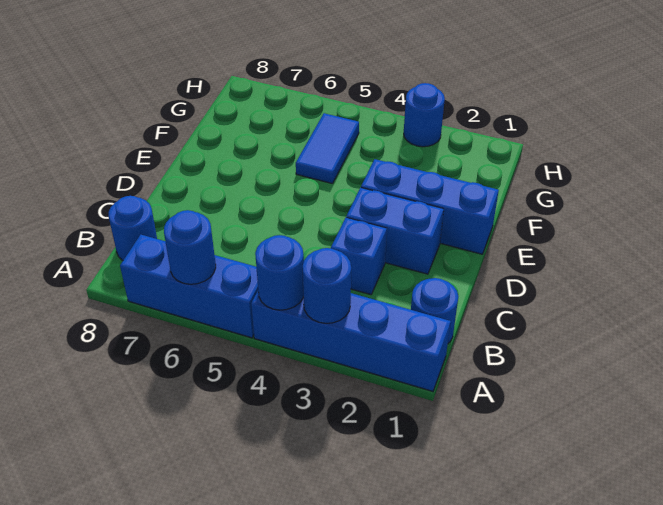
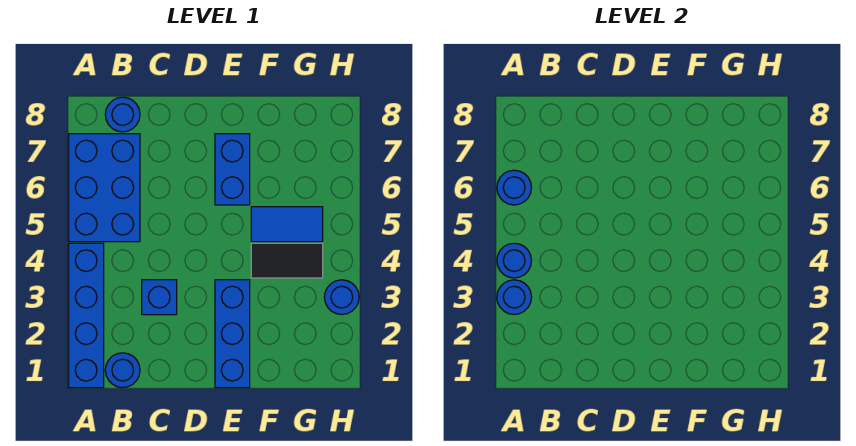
blue 1x3 brick [120,235,258,338] -> blue 2x3 brick [69,134,140,242]
blue 1x2 brick [346,188,444,274] -> blue 1x2 brick moved to [215,134,250,205]
none -> black 1x2 tile [251,243,323,278]

